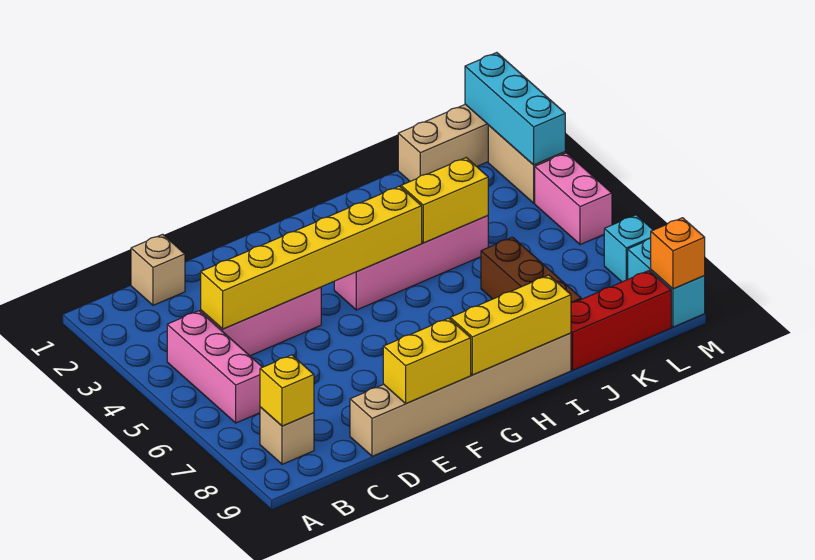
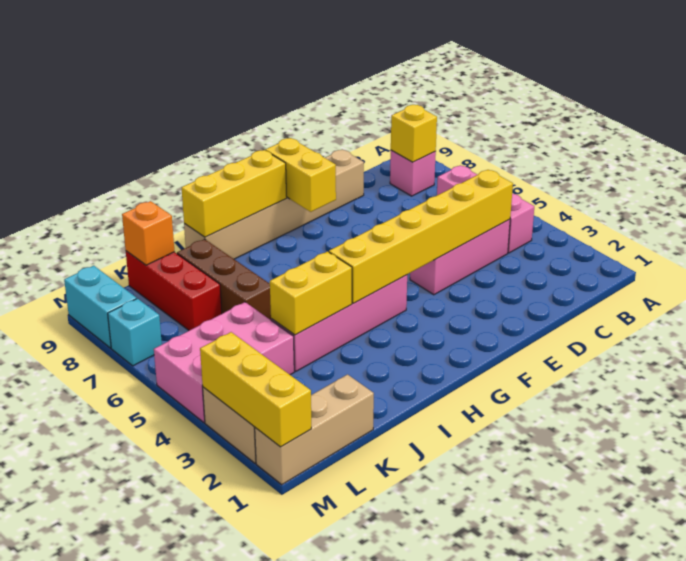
tan 1x1 brick [260,407,314,464] -> pink 1x1 brick [390,150,436,196]
tan 1x1 brick [131,234,185,305] -> none
yellow 1x2 brick [383,318,471,404] -> yellow 1x2 brick turned to [265,138,336,212]
red 1x3 brick [571,271,671,370] -> red 1x3 brick turned to [126,251,222,330]
cyan 1x3 brick [465,53,565,165] -> yellow 1x3 brick [200,332,311,447]
pink 1x2 brick [535,153,612,245] -> pink 2x3 brick [154,302,294,422]
orange 1x1 brick [651,218,705,289] -> orange 1x1 brick moved to [122,201,175,265]

